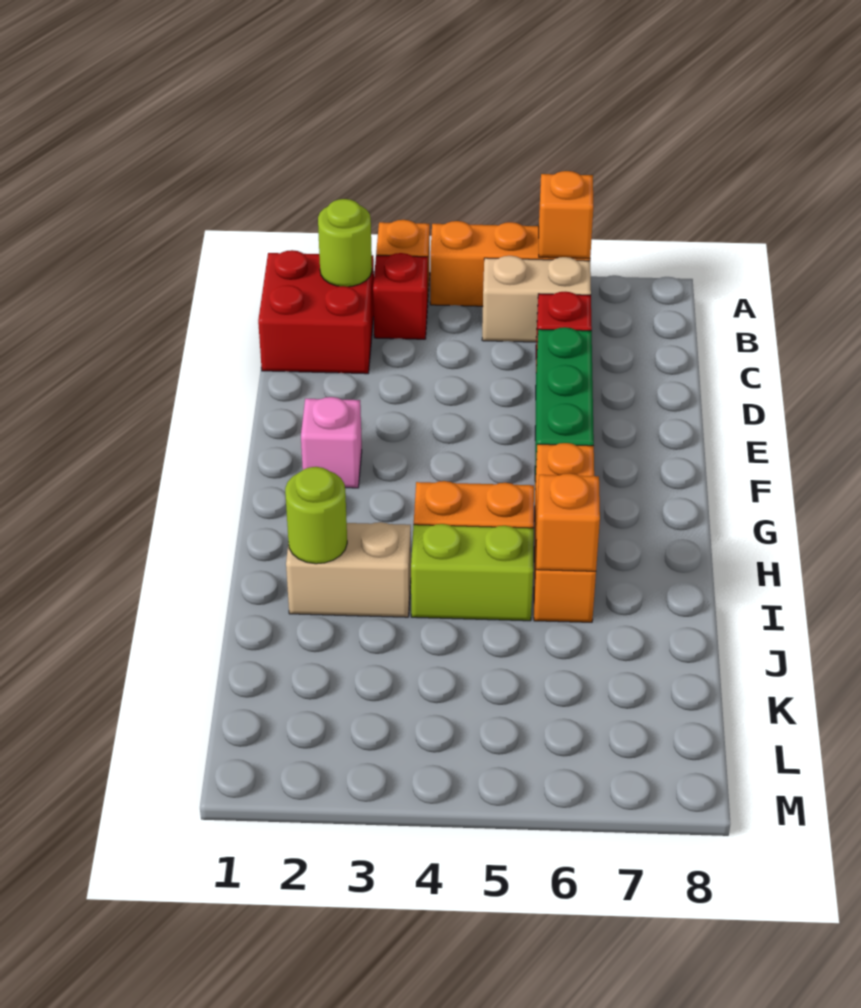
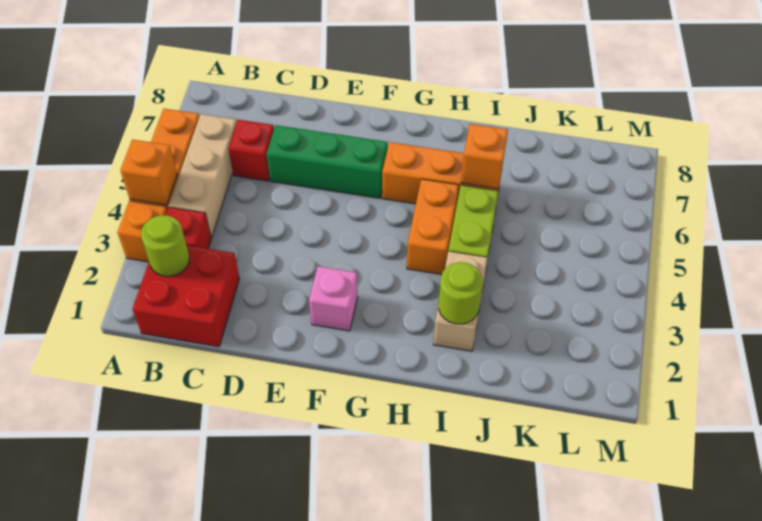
orange 1x1 brick [539,171,593,258] -> orange 1x1 brick moved to [120,139,177,205]
tan 1x2 brick [482,256,591,342] -> tan 1x3 brick [169,114,237,238]

